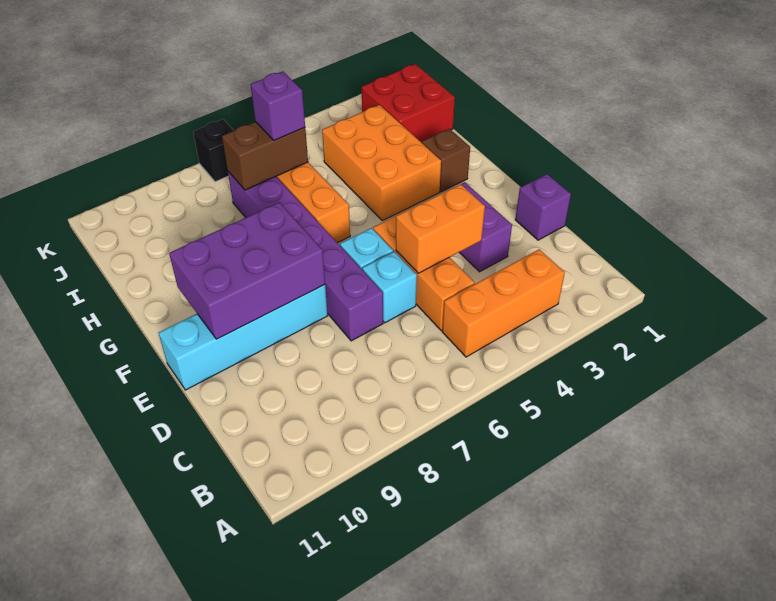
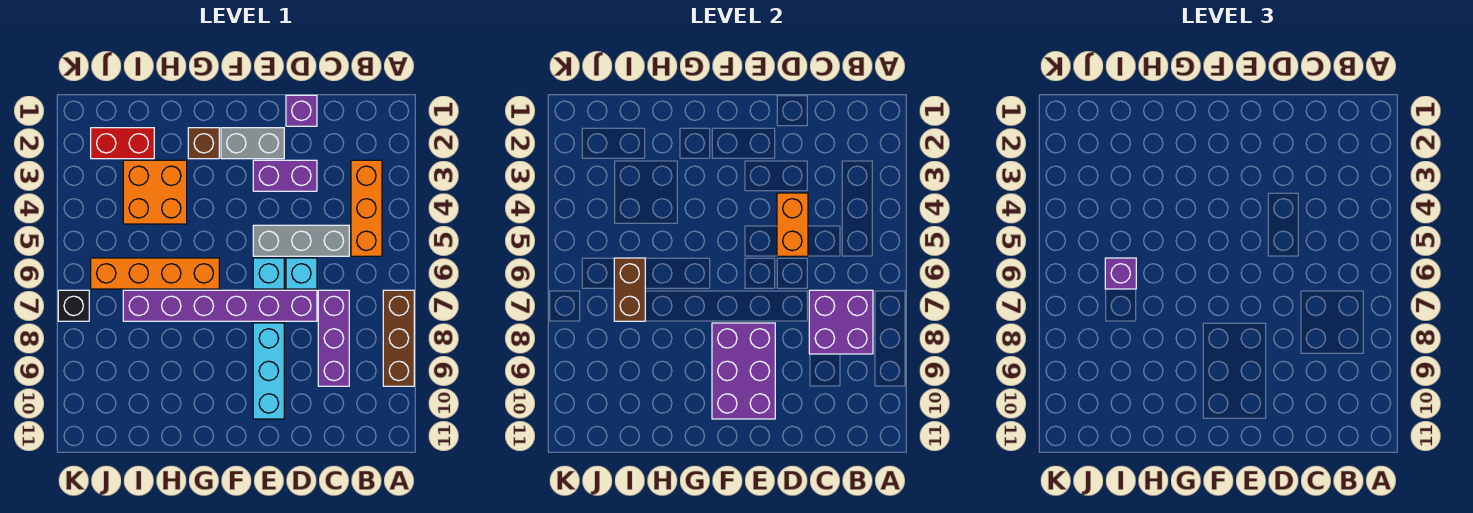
none -> brown 1x3 brick [383,290,414,386]
none -> purple 2x2 brick [809,290,873,354]
orange 1x3 brick [373,216,475,331] -> grey 1x3 brick [253,225,349,256]
none -> purple 1x3 brick [318,290,349,386]
none -> grey 1x2 brick [221,128,284,159]
cyan 1x4 brick [159,285,327,390] -> cyan 1x3 brick [253,323,284,419]
orange 2x3 brick [322,105,441,221] -> orange 2x2 brick [123,160,187,224]
red 2x2 brick [362,64,455,143] -> red 1x2 brick [91,128,154,159]

